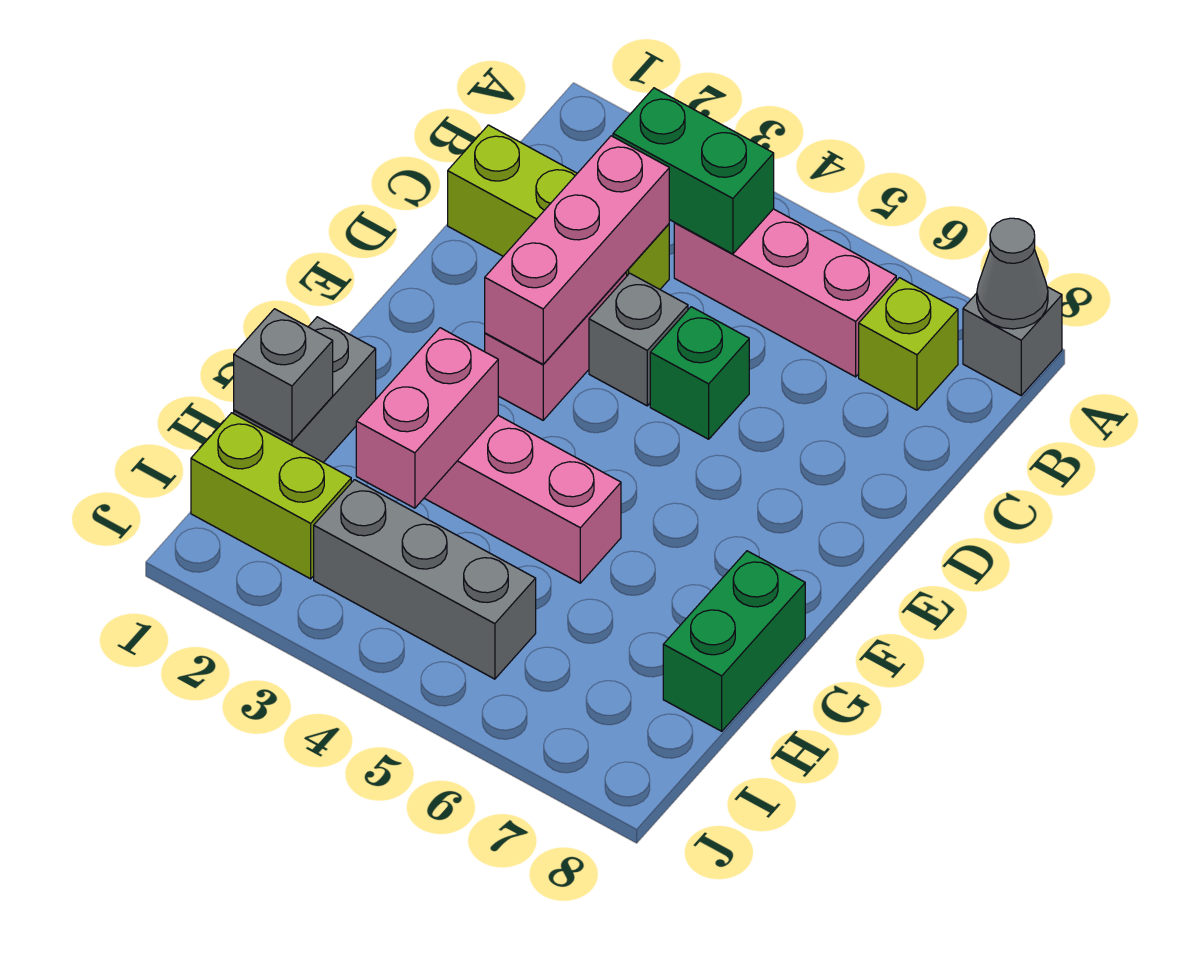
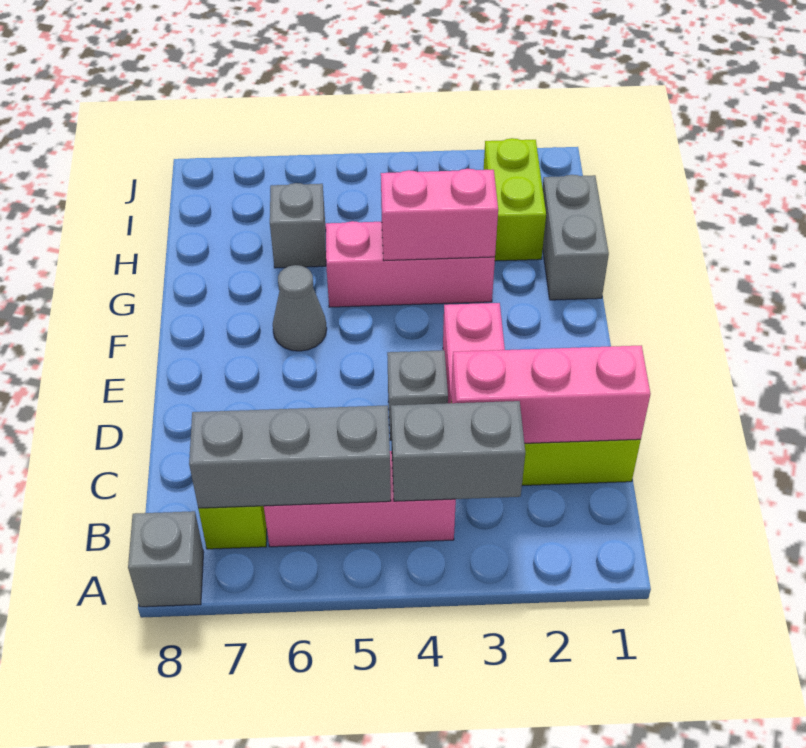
grey 1x1 cone [977,218,1048,329] -> grey 1x1 cone moved to [273,265,327,351]
green 1x2 brick [613,88,774,254] -> grey 1x2 brick [391,401,525,501]
pink 1x3 brick [485,136,669,364] -> pink 1x3 brick turned to [451,345,651,443]
green 1x1 brick [650,307,749,439] -> none
pink 1x2 brick [356,328,498,508] -> pink 1x2 brick turned to [381,169,498,261]
green 1x2 brick [663,551,805,731] -> none
grey 1x1 brick [234,309,333,441] -> grey 1x1 brick moved to [270,183,326,268]
lime 1x2 brick [191,413,351,579] -> lime 1x2 brick turned to [484,138,546,261]
grey 1x3 brick [314,480,536,679] -> grey 1x3 brick moved to [189,405,391,508]

